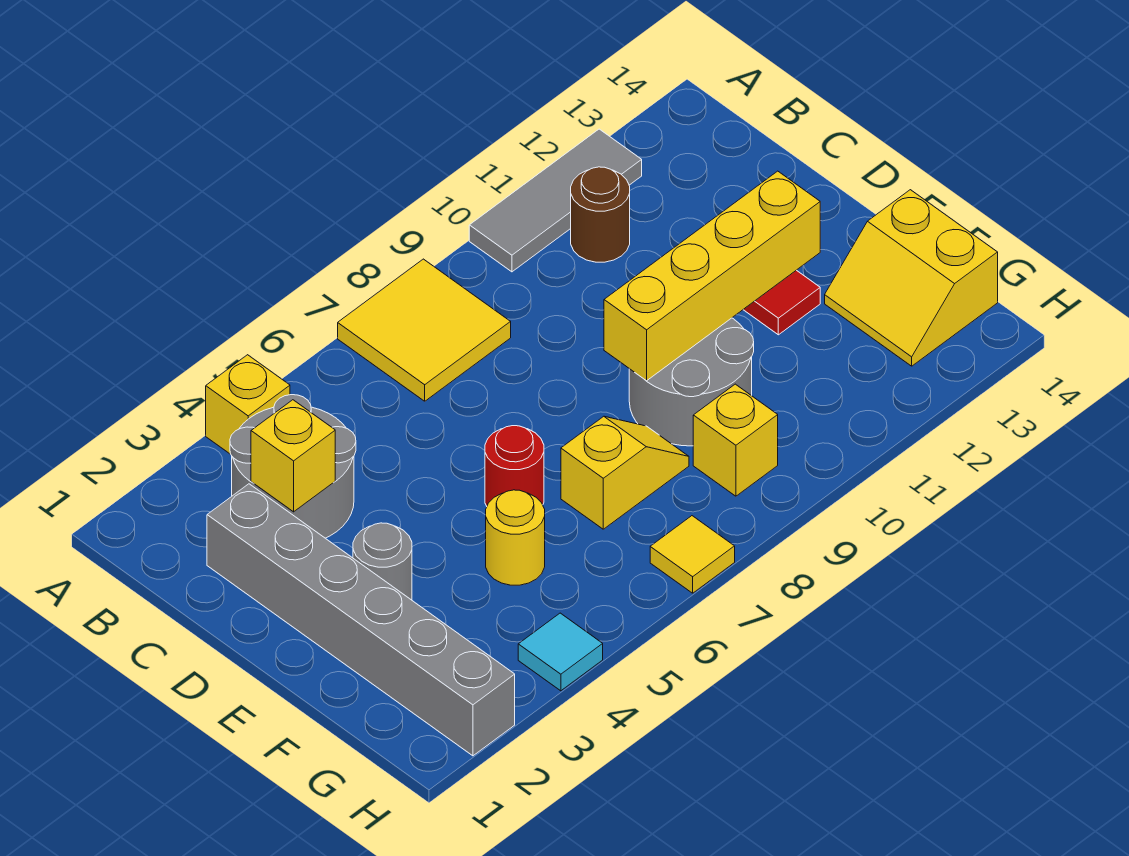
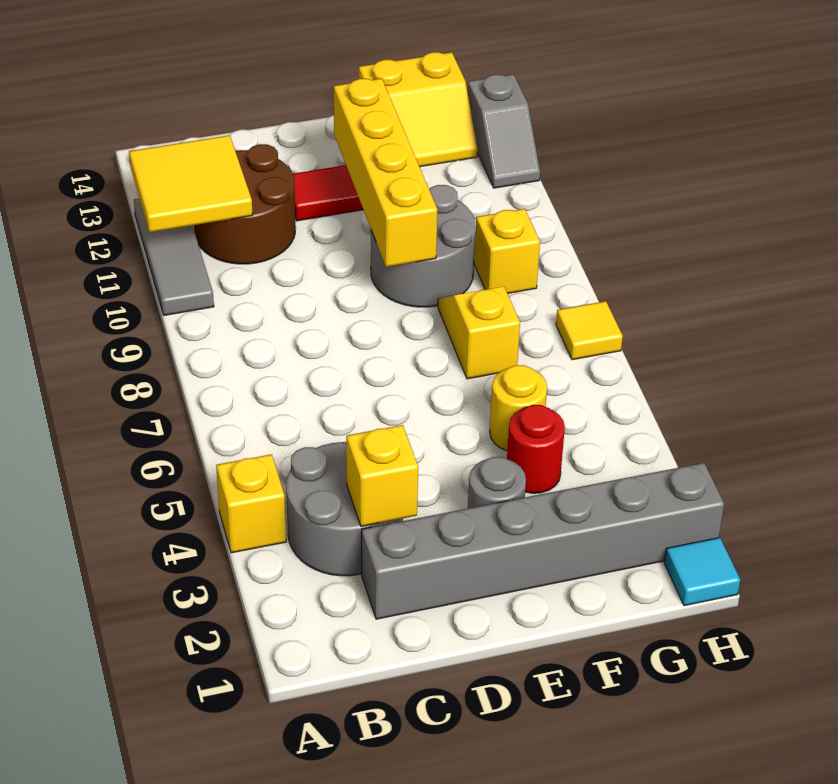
yellow 2x2 tile [338,259,511,401] -> yellow 2x2 tile moved to [129,135,253,232]
brown 1x1 round brick [571,167,630,262] -> brown 2x2 round brick [194,144,295,264]
red 1x1 round brick [485,426,544,506] -> red 1x1 round brick moved to [507,405,565,493]
cyan 1x1 tile [518,613,603,691] -> cyan 1x1 tile moved to [665,538,740,606]
none -> grey 1x2 slope [468,74,540,188]

